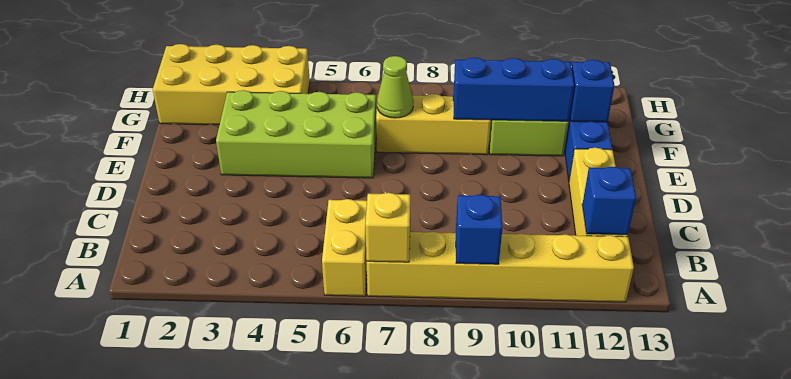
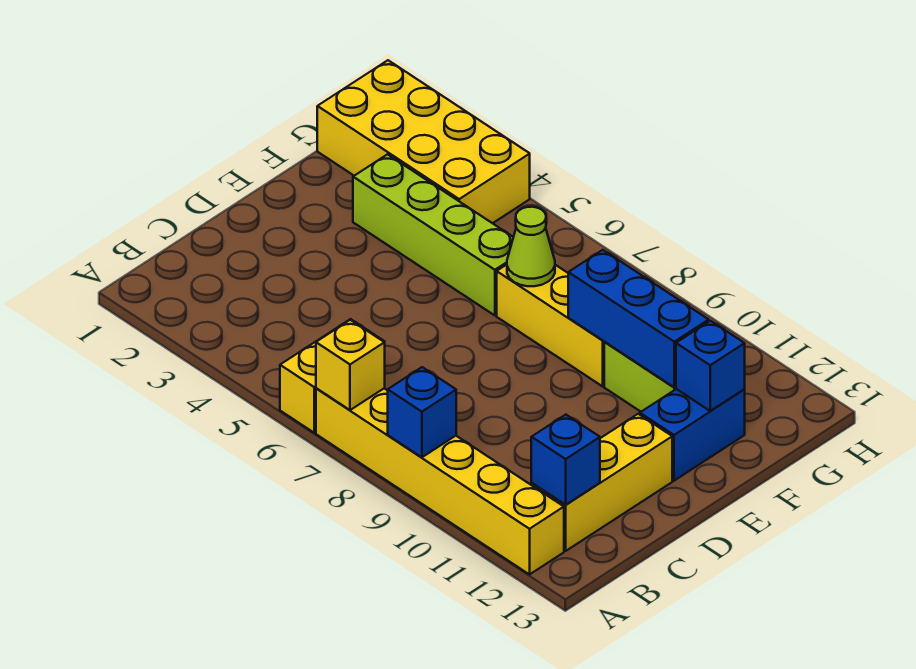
lime 2x4 brick [216,90,376,178] -> lime 1x4 brick [353,154,513,315]

